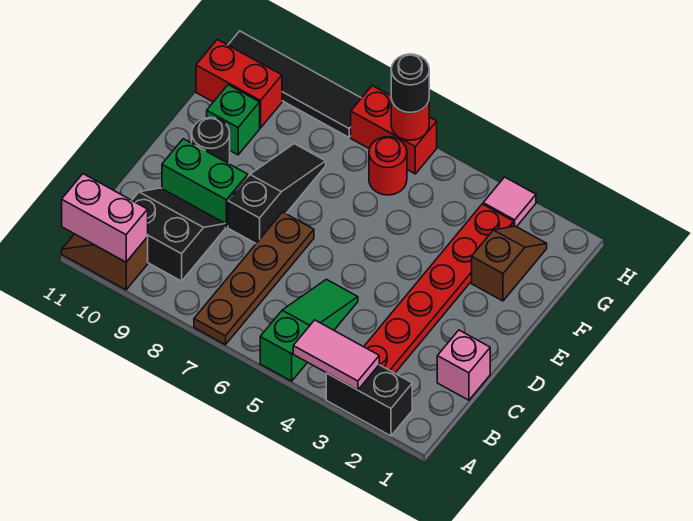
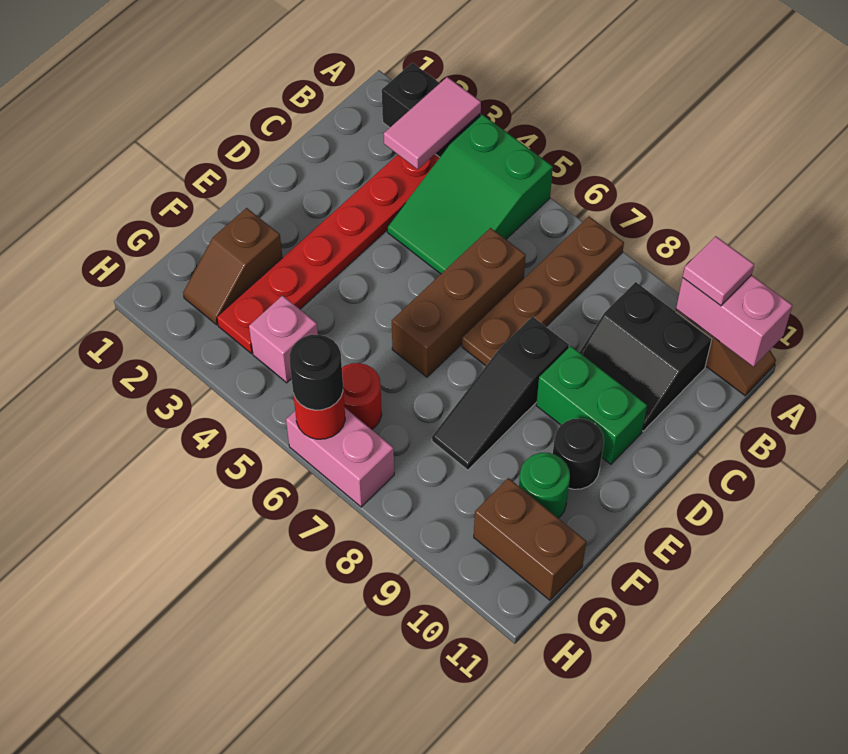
pink 1x2 tile [293,320,379,390] -> pink 1x2 tile turned to [384,77,481,169]
green 1x3 slope [260,279,358,381] -> green 2x3 slope [387,115,553,274]
pink 1x1 brick [437,330,490,400] -> pink 1x1 brick moved to [249,296,318,383]
none -> brown 1x3 brick [392,228,526,377]
green 1x1 brick [207,85,260,155] -> green 1x1 round brick [519,453,570,518]
red 1x2 brick [196,39,282,128] -> brown 1x2 brick [474,478,586,600]
pink 1x1 tile [483,177,536,227] -> pink 1x1 tile moved to [683,236,754,306]
red 1x2 brick [351,86,437,174] -> pink 1x2 brick [286,408,394,507]
black 1x4 tile [228,31,361,137] -> none

